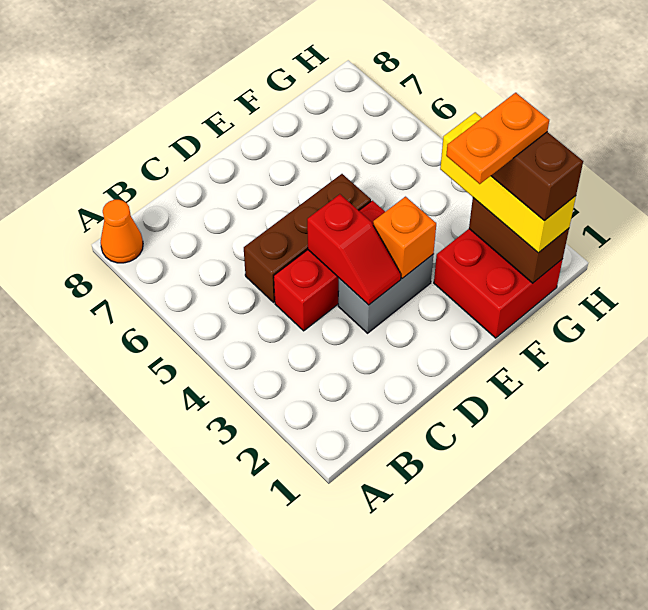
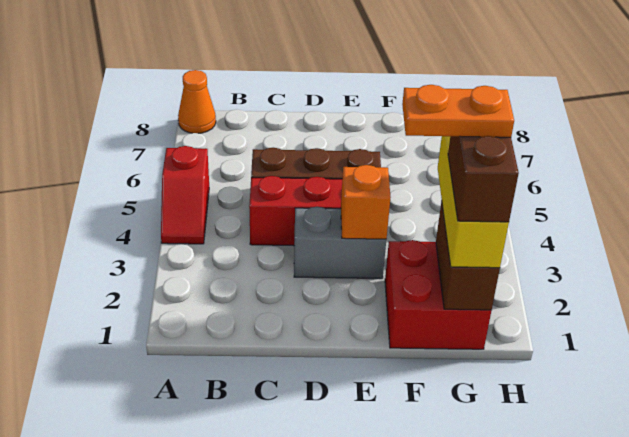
red 1x2 slope [307,194,401,305] -> red 1x2 slope moved to [161,146,209,244]

